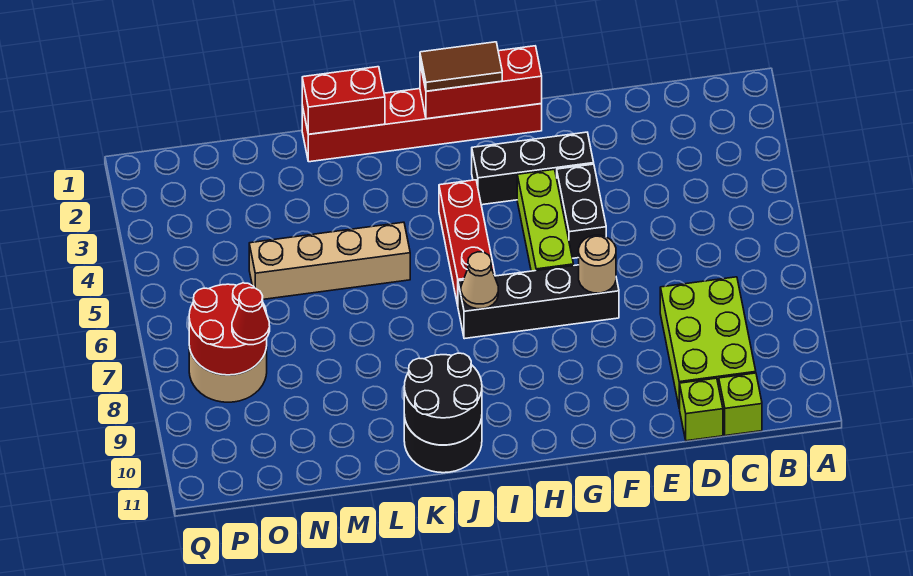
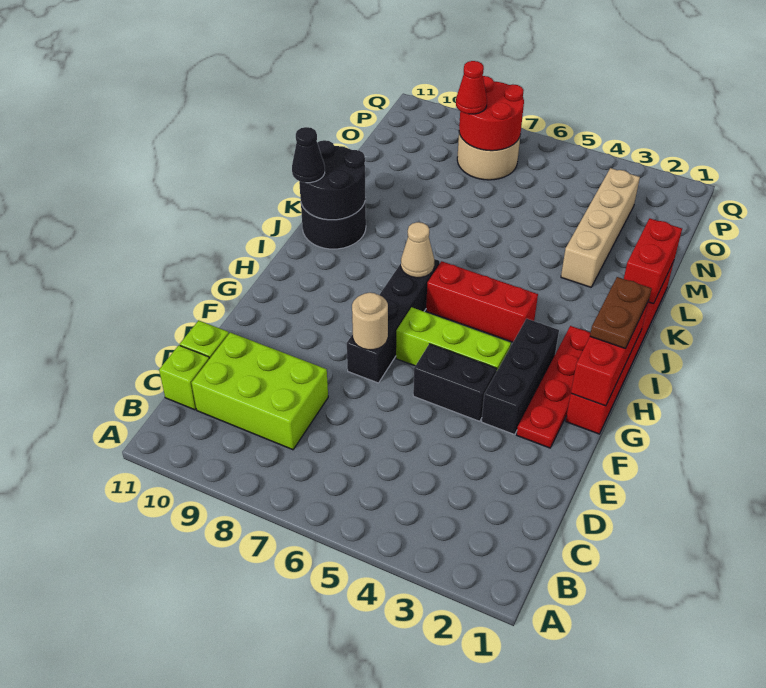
none -> red 1x4 plate [517,326,591,448]
brown 1x2 tile [420,42,502,91] -> brown 1x2 plate [590,277,652,349]
none -> black 1x1 cone [292,127,325,183]
tan 1x4 brick [249,222,410,299] -> tan 1x4 brick moved to [561,168,640,287]

